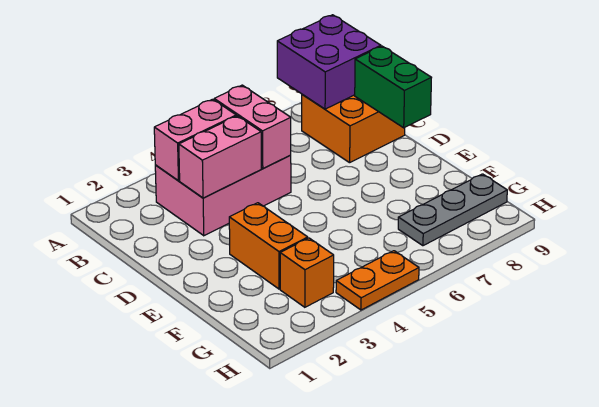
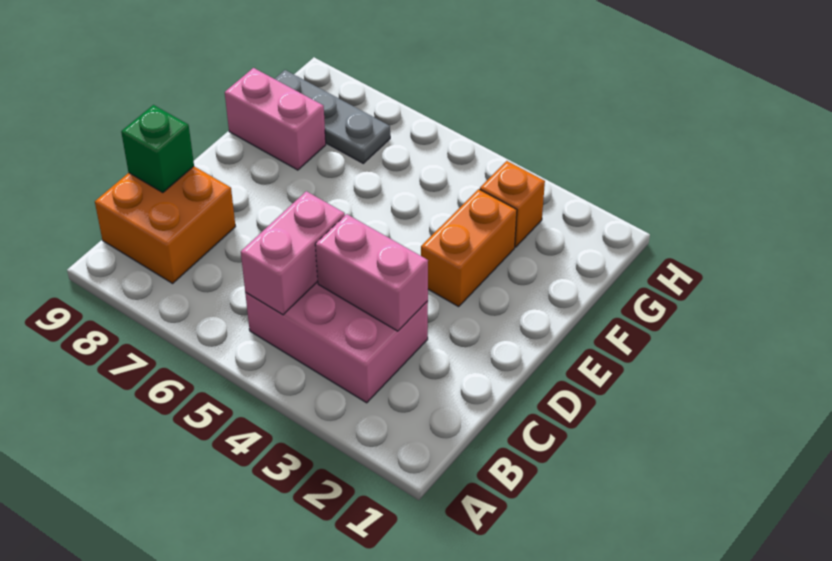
purple 2x2 brick [277,15,381,109] -> none
pink 1x2 brick [154,99,236,181] -> pink 1x2 brick moved to [225,68,326,170]
green 1x2 brick [355,46,431,128] -> green 1x1 brick [121,105,194,193]
orange 1x2 plate [336,251,419,310] -> none

